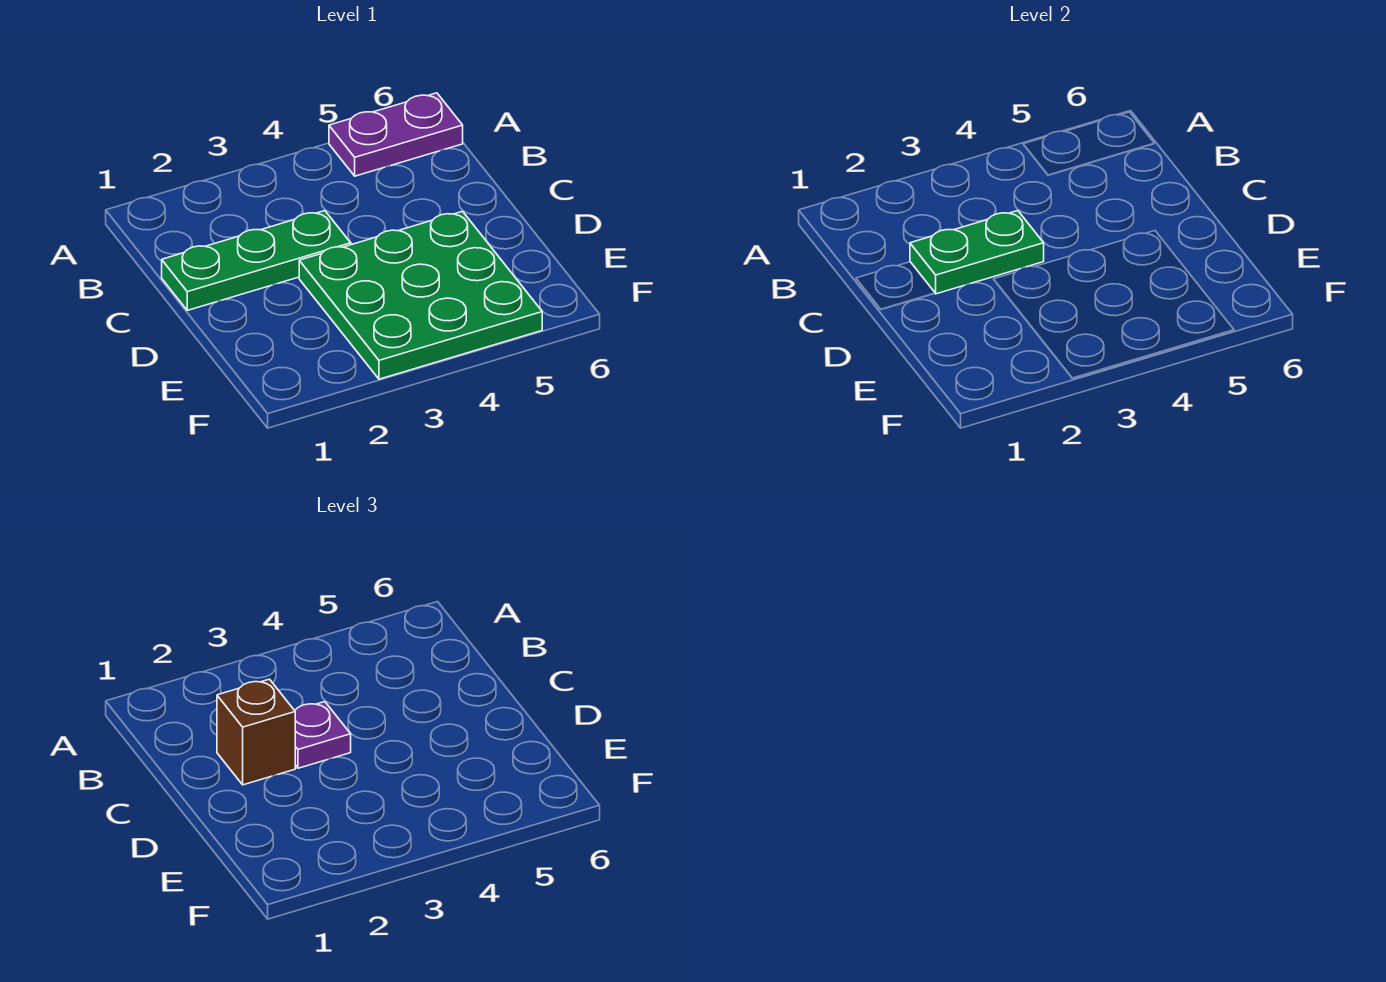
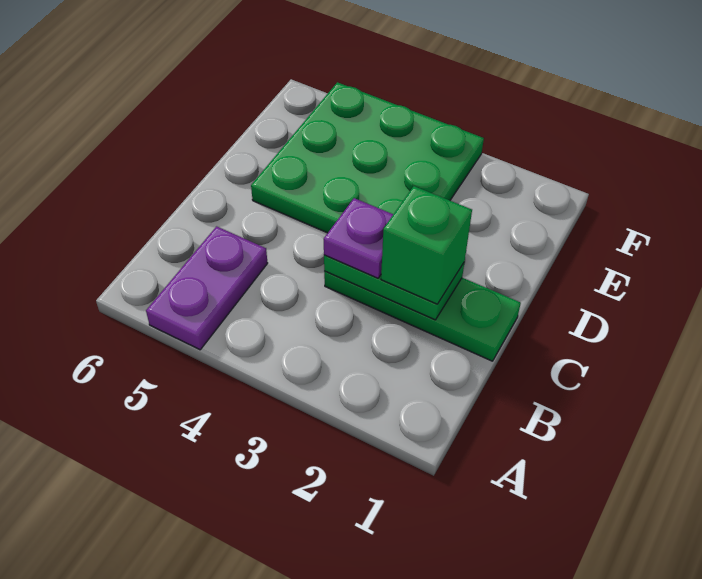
purple 1x2 plate [329,93,463,176] -> purple 1x2 plate turned to [146,226,268,350]
brown 1x1 brick [217,679,295,785] -> green 1x1 brick [381,186,472,304]

